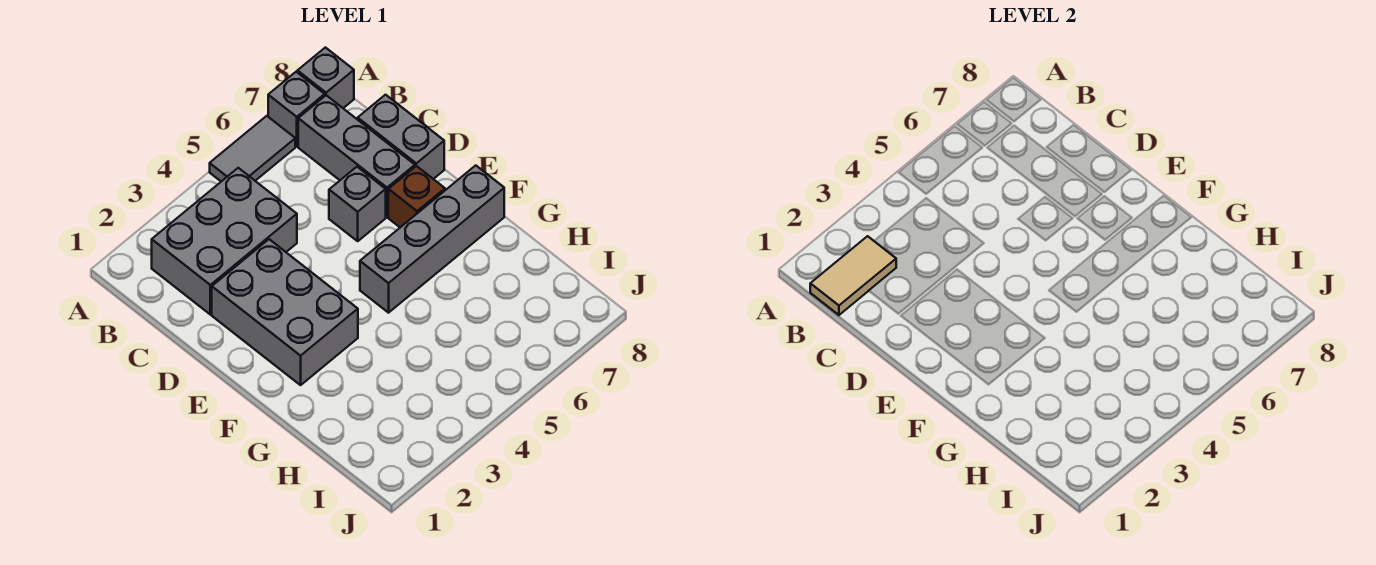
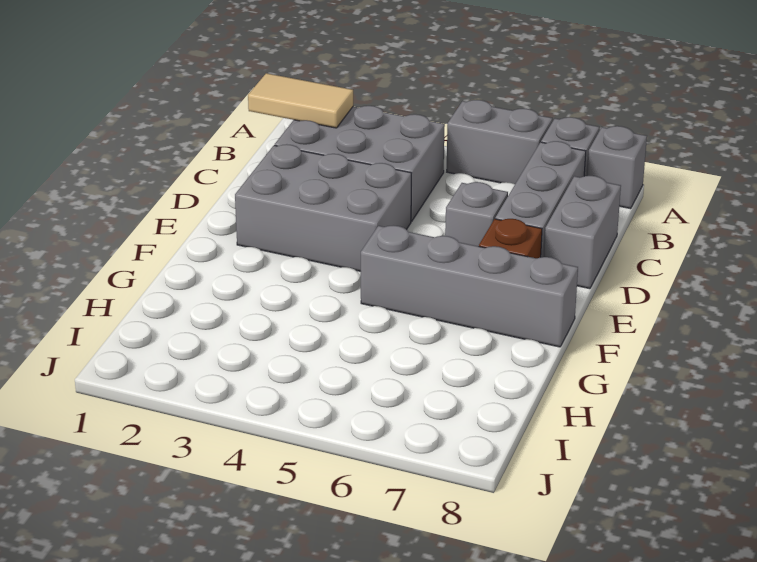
grey 1x2 tile [210,116,295,181] -> grey 1x2 brick [447,100,552,184]
grey 2x3 brick [212,239,358,385] -> grey 2x3 brick turned to [235,144,411,271]

